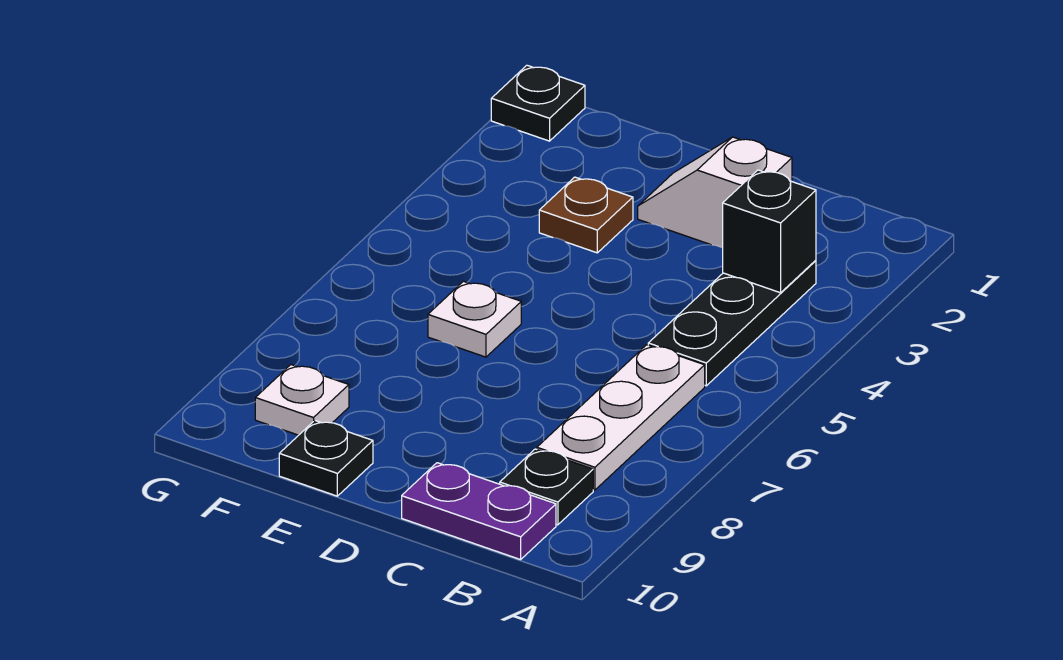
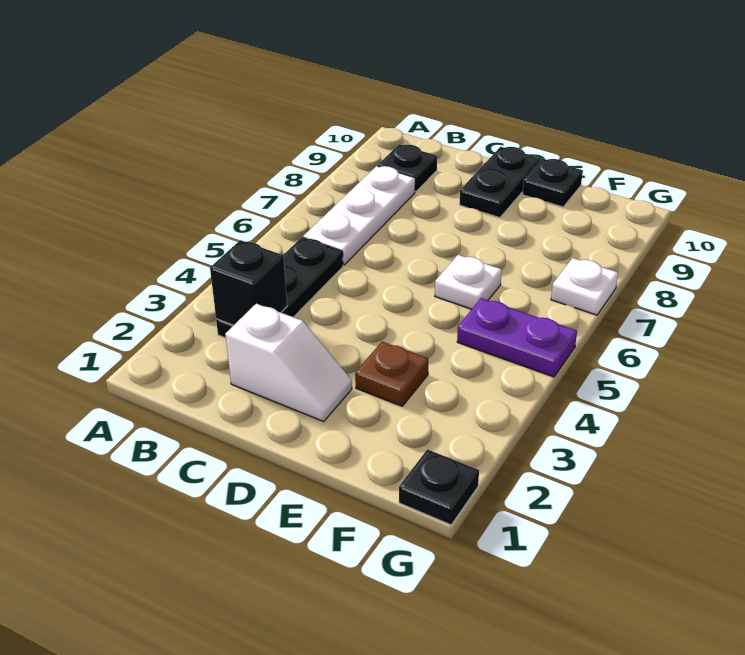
purple 1x2 plate [402,463,556,560] -> purple 1x2 plate moved to [457,298,577,377]
none -> black 1x2 plate [460,147,540,218]
white 1x1 plate [255,365,349,435] -> white 1x1 plate moved to [551,258,618,315]

